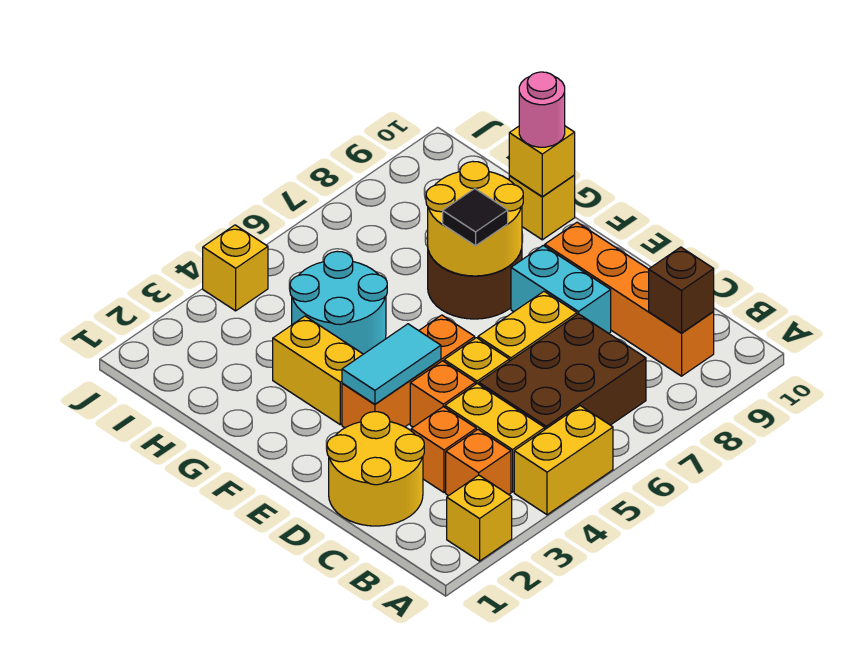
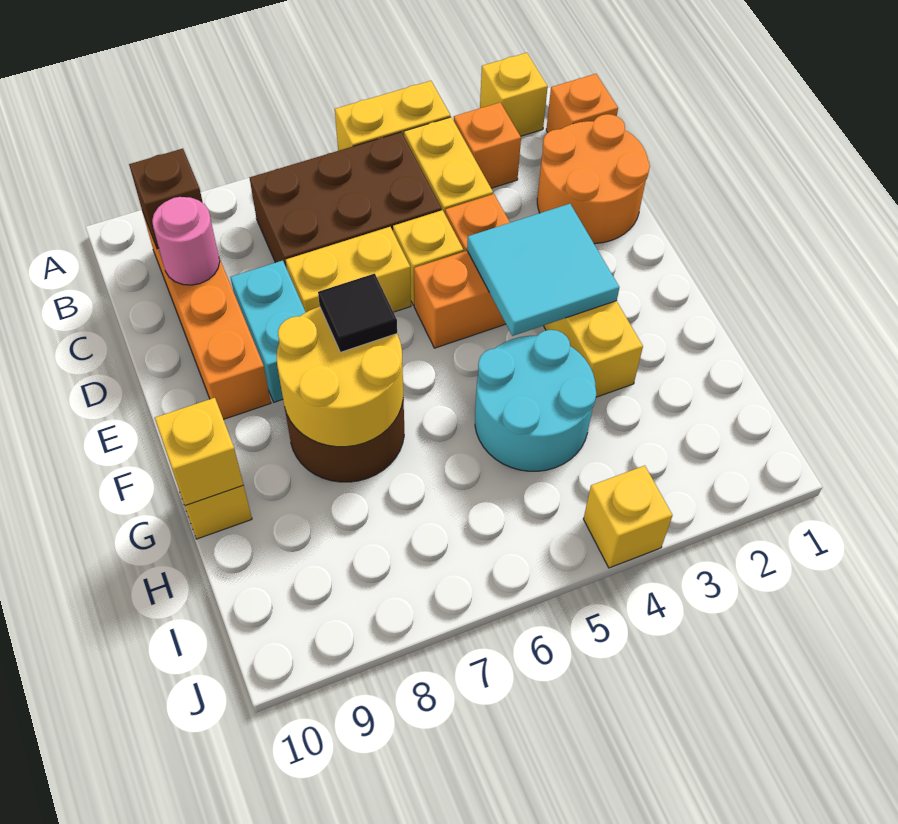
yellow 2x2 round brick [327,412,424,526] -> orange 2x2 round brick [537,114,650,244]
orange 1x1 brick [411,407,476,493] -> orange 1x1 brick moved to [546,74,618,133]
cyan 1x2 tile [342,324,441,404] -> cyan 2x2 tile [467,204,619,336]
pink 1x1 round brick [519,72,565,147] -> pink 1x1 round brick moved to [152,197,220,285]

